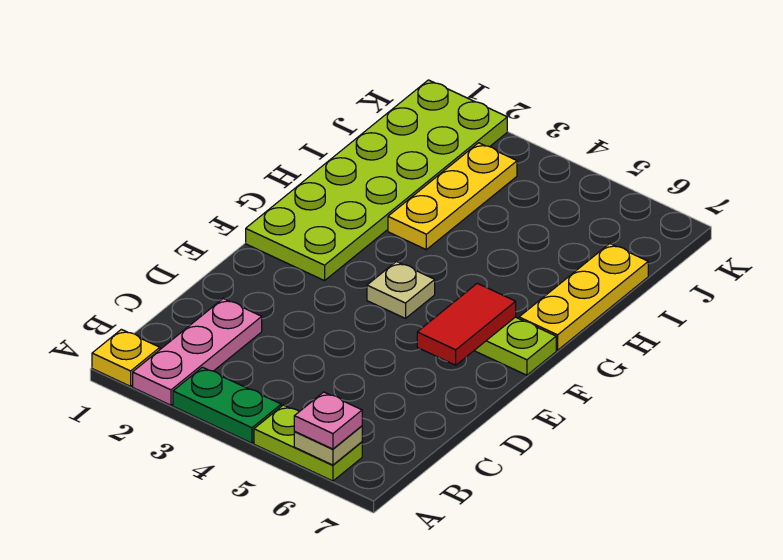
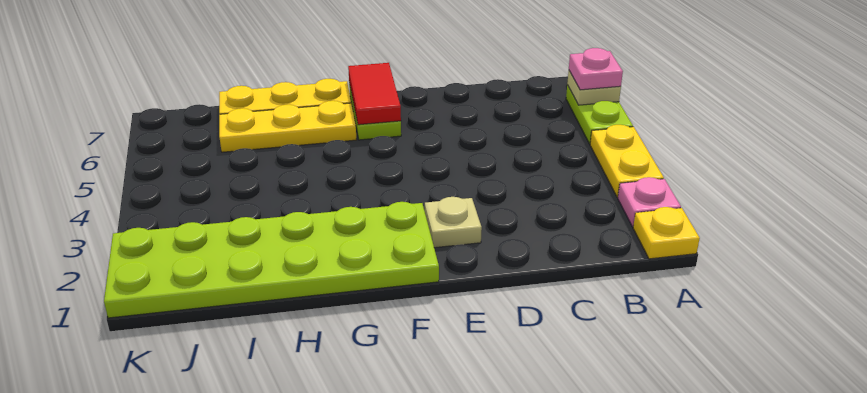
pink 1x3 plate [133,299,262,405] -> pink 1x1 plate [618,177,681,227]
green 1x2 plate [173,367,281,443] -> yellow 1x2 plate [590,125,664,197]
red 1x2 tile [417,283,516,365] -> red 1x2 tile turned to [348,63,401,125]
tan 1x1 plate [367,262,435,318] -> tan 1x1 plate moved to [425,197,482,248]
yellow 1x3 plate [388,143,517,250] -> yellow 1x3 plate moved to [219,101,357,152]

